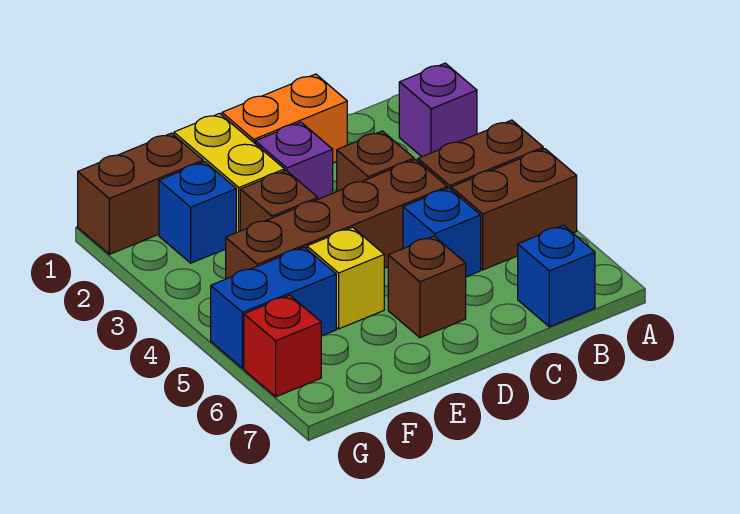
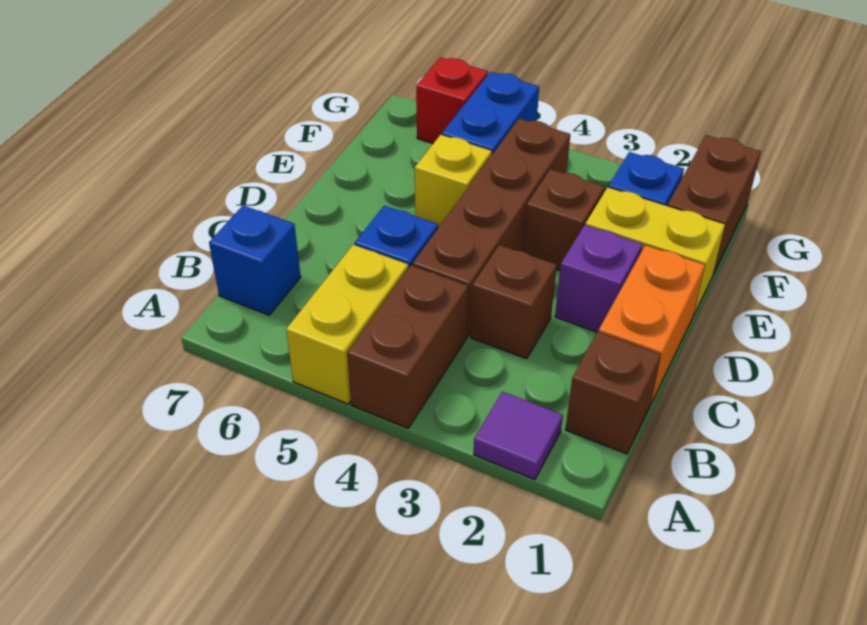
purple 1x1 brick [399,63,477,157] -> purple 1x1 tile [474,392,563,480]
brown 1x2 brick [451,149,577,270] -> yellow 1x2 brick [286,245,408,404]
brown 1x1 brick [388,236,466,338] -> brown 1x1 brick moved to [565,332,661,454]

